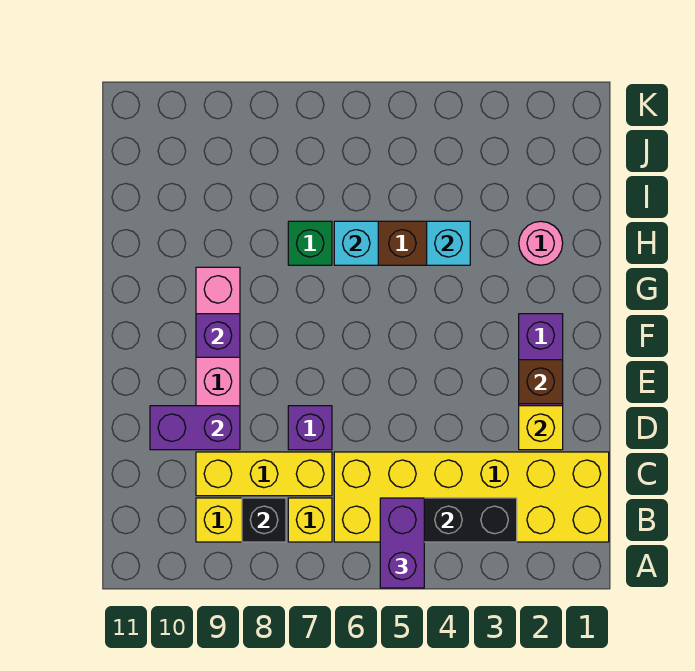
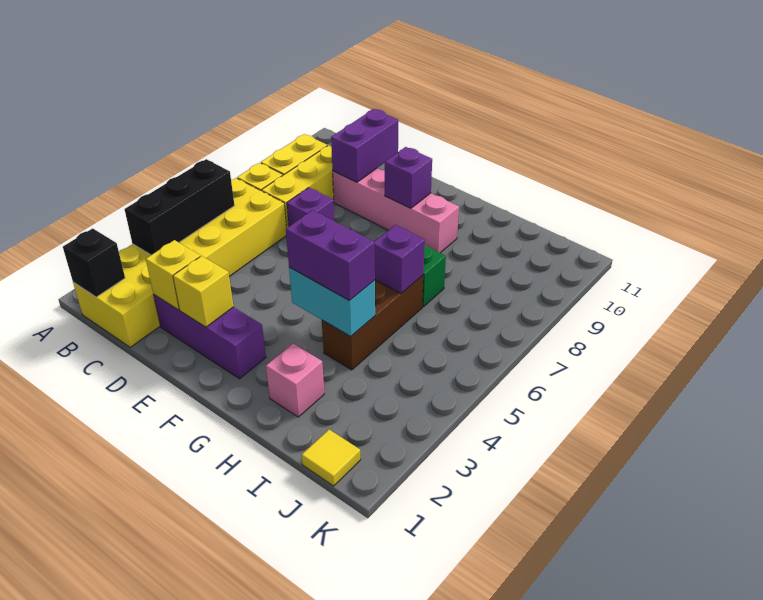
purple 1x2 brick [380,498,424,588] -> purple 1x2 brick moved to [286,210,375,301]
black 1x1 brick [242,498,286,542] -> black 1x1 brick moved to [63,228,125,297]
brown 1x1 brick [519,360,563,404] -> yellow 1x1 brick [173,256,234,327]
pink 1x1 round brick [519,221,563,265] -> pink 1x1 brick [266,344,324,417]
cyan 1x1 brick [427,221,470,265] -> cyan 1x2 brick [289,267,375,336]
cyan 1x1 brick [334,221,378,265] -> purple 1x1 brick [374,225,425,293]
none -> yellow 1x1 tile [302,430,361,486]

